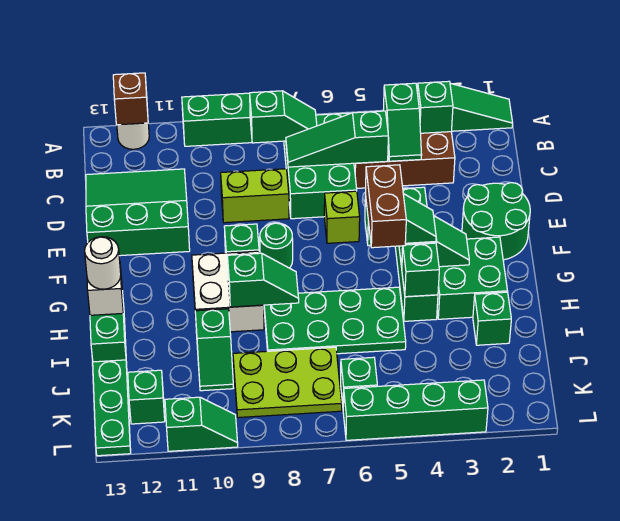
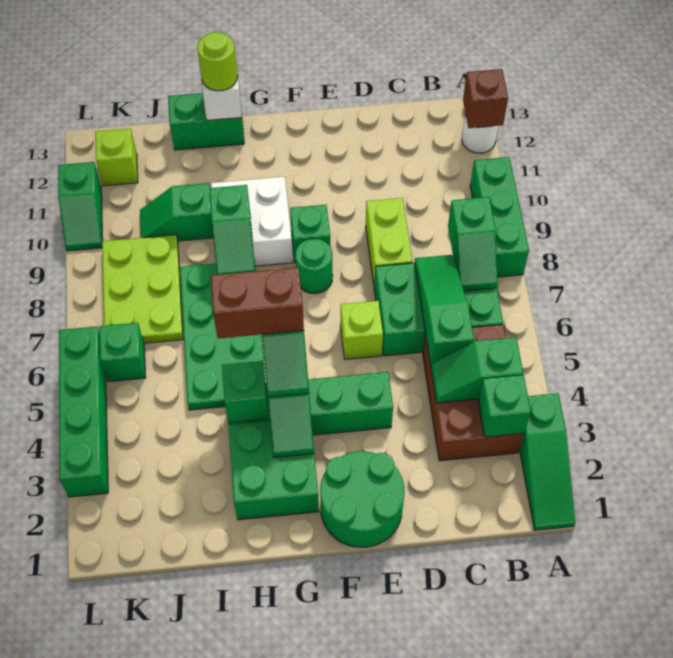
green 3x3 slope [86,169,190,256] -> none
white 1x1 round brick [85,237,121,289] -> lime 1x1 round brick [197,32,238,91]
green 1x1 brick [473,292,511,345] -> none
green 1x3 plate [93,360,131,456] -> none
green 1x1 brick [128,370,165,424] -> lime 1x1 brick [95,129,138,186]

